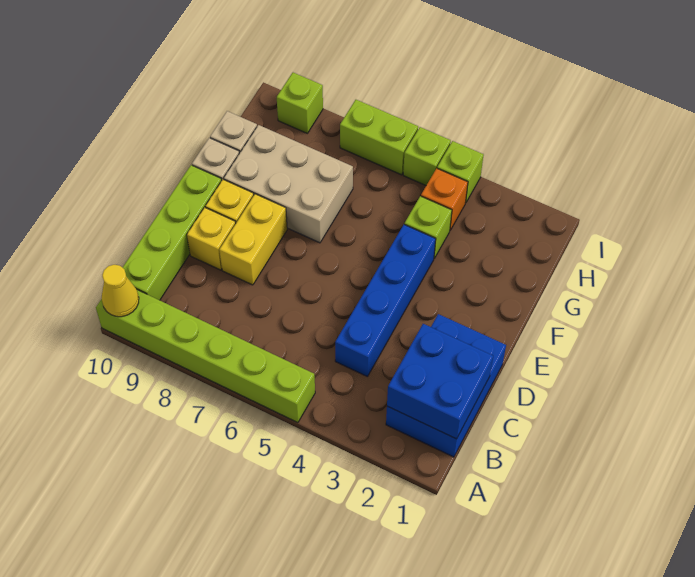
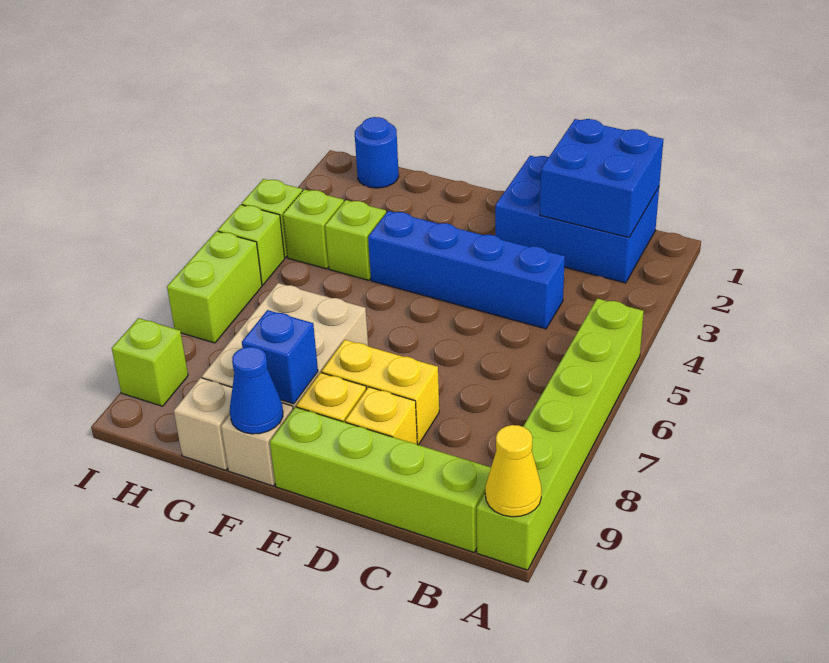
none -> blue 1x1 brick [242,310,318,404]
none -> blue 1x1 cone [230,347,283,434]
none -> blue 1x1 round brick [355,117,399,188]
orange 1x1 brick [421,168,468,230] -> lime 1x1 brick [283,189,344,269]

